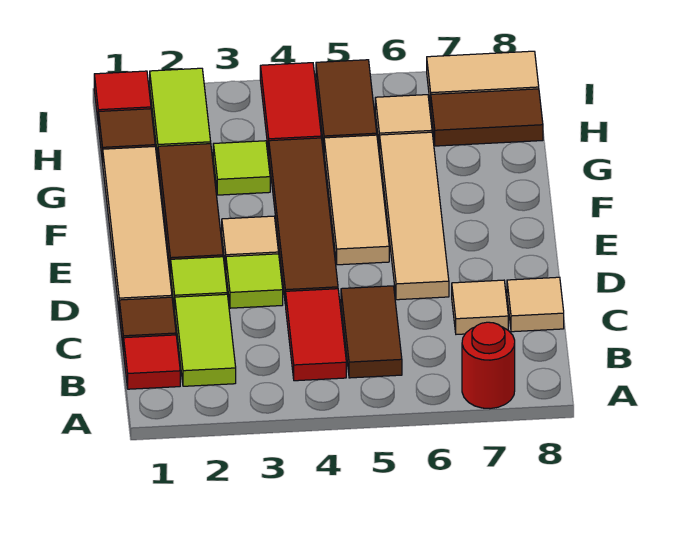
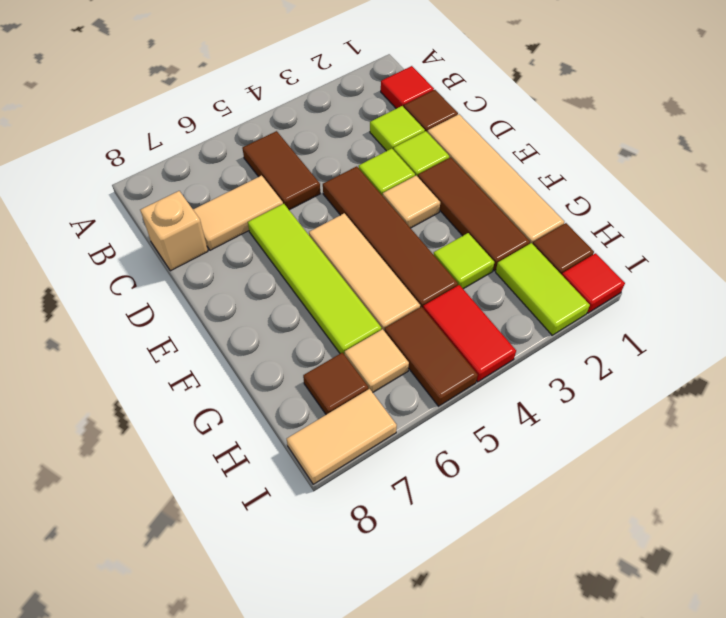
red 1x1 round brick [462,322,515,409] -> none
lime 1x2 tile [175,294,236,386] -> lime 1x1 tile [370,106,425,151]
red 1x2 tile [286,289,346,381] -> none
tan 1x1 tile [452,280,508,334] -> tan 1x2 tile [193,175,283,250]
tan 1x1 tile [507,277,564,332] -> tan 1x1 brick [140,191,208,271]
tan 1x4 tile [380,132,449,300] -> lime 1x4 tile [248,204,381,355]
brown 1x2 tile [431,89,543,146] -> brown 1x1 tile [303,353,368,415]

